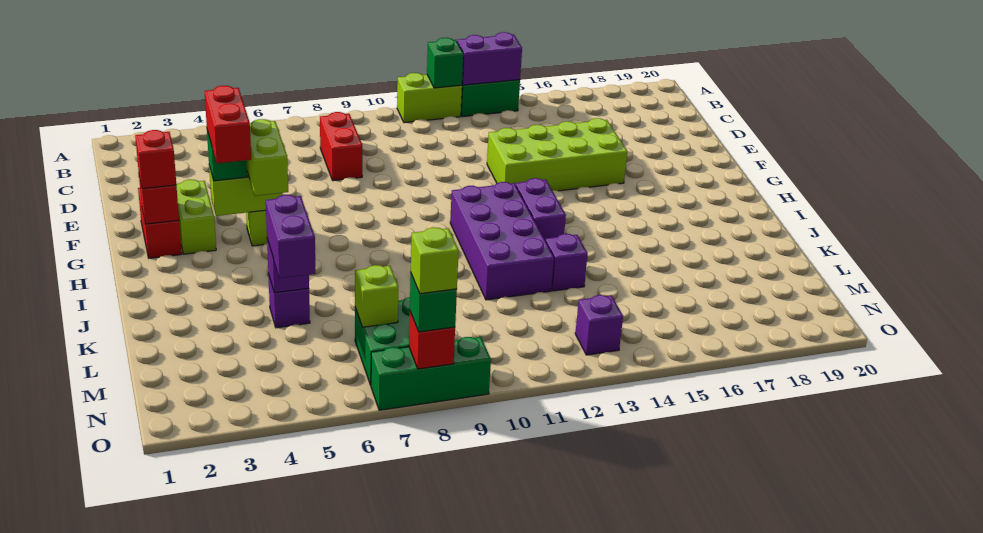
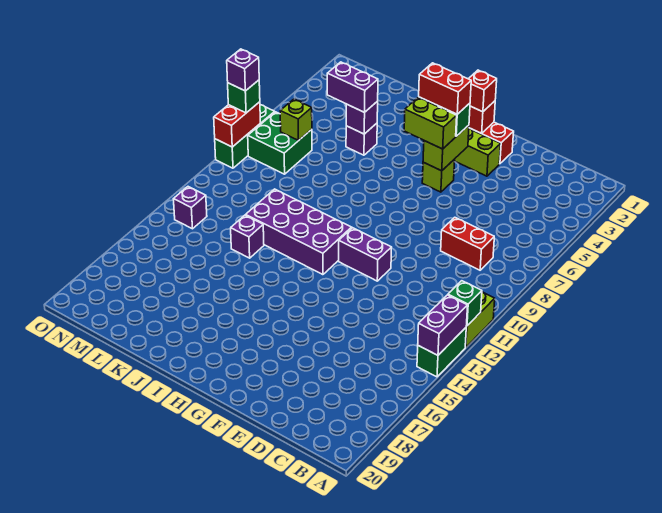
lime 2x4 brick [487,118,627,191] -> none
purple 1x2 brick [516,178,566,241] -> purple 1x2 brick moved to [339,228,392,281]
red 1x1 brick [409,312,455,369] -> red 1x2 brick [214,102,260,147]
lime 1x1 brick [411,227,459,294] -> purple 1x1 brick [227,49,259,91]

